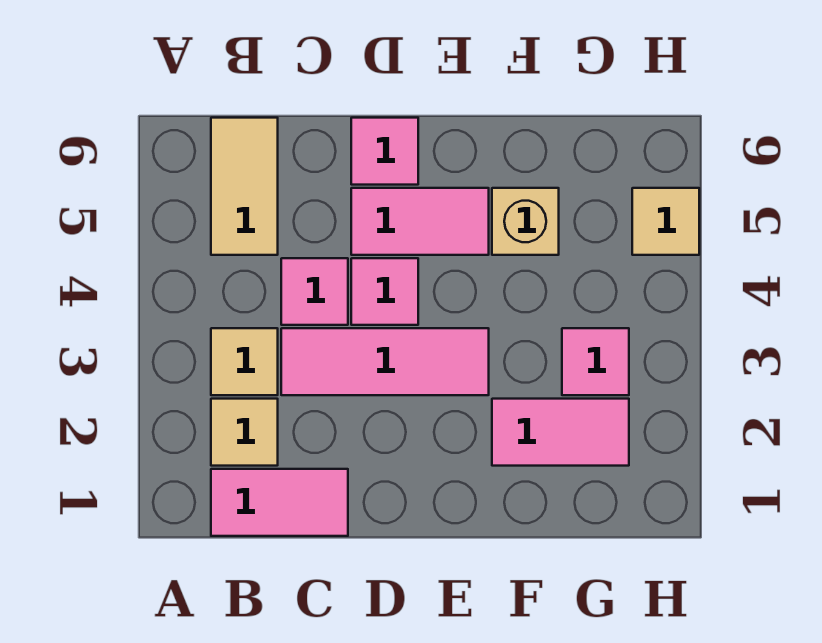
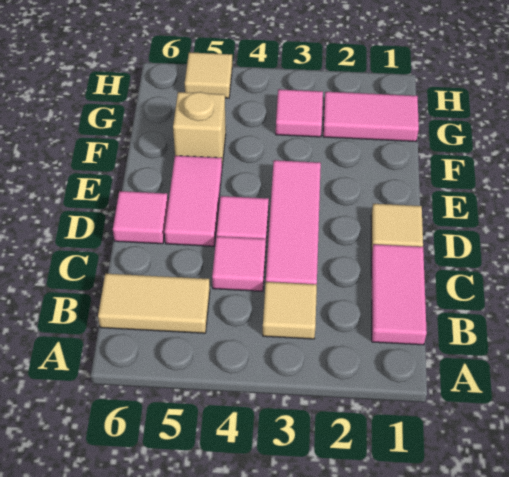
tan 1x1 tile [211,399,278,466] -> tan 1x1 tile moved to [371,204,423,254]
pink 1x2 tile [492,399,629,466] -> pink 1x2 tile turned to [323,92,419,142]

